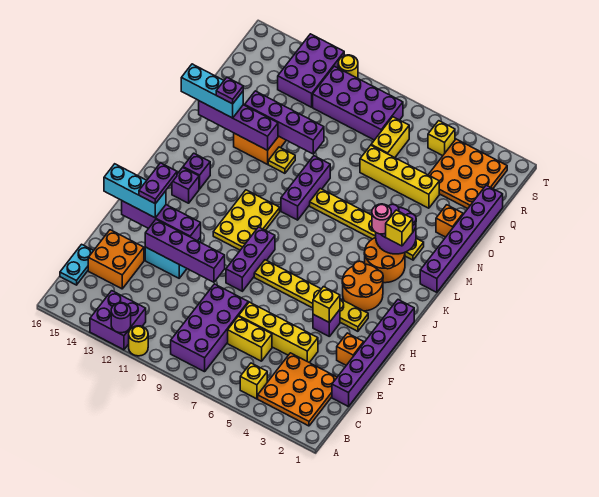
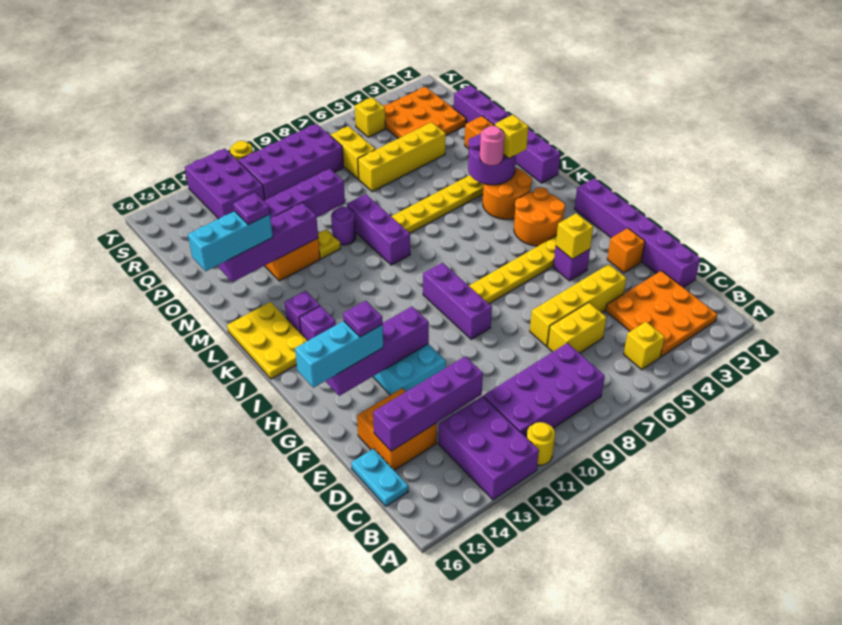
purple 2x2 brick [90,291,146,350] -> purple 2x3 brick [438,396,539,500]
purple 1x1 round brick [111,303,131,333] -> purple 1x1 round brick moved to [331,206,356,245]
purple 2x4 brick [171,284,248,372] -> purple 2x4 brick turned to [484,343,605,438]
purple 1x4 brick [145,220,225,282] -> purple 1x4 brick moved to [373,356,483,451]
purple 1x2 plate [139,163,177,204] -> purple 1x1 plate [343,301,383,337]
yellow 2x3 plate [213,190,280,250] -> yellow 2x3 plate moved to [227,302,308,379]

